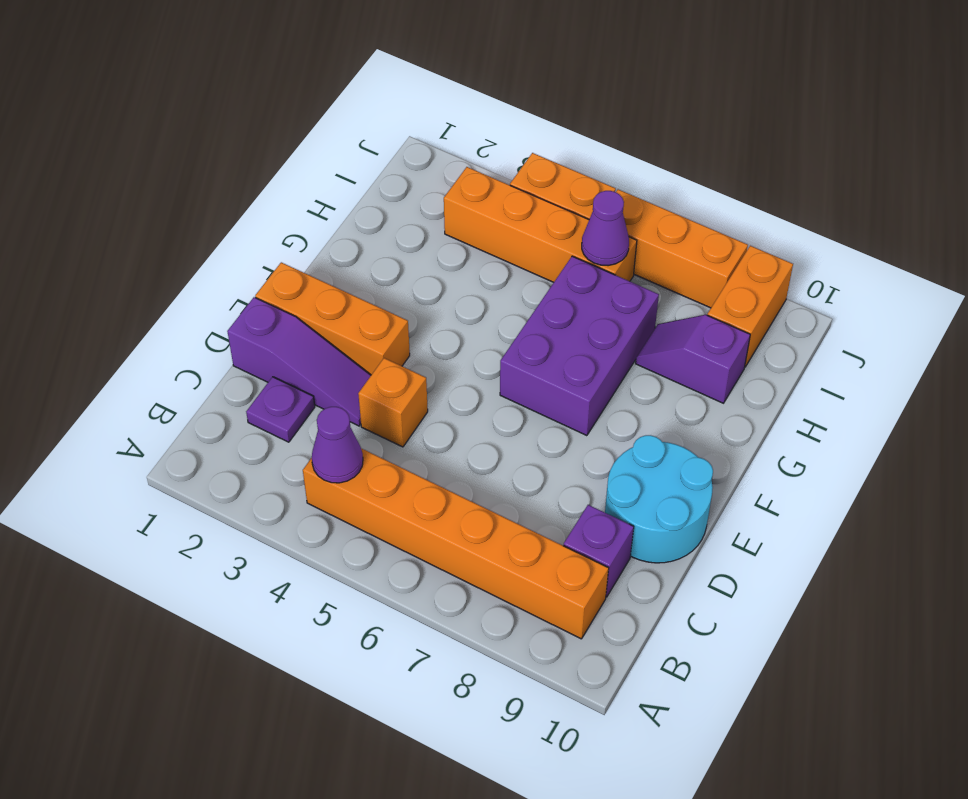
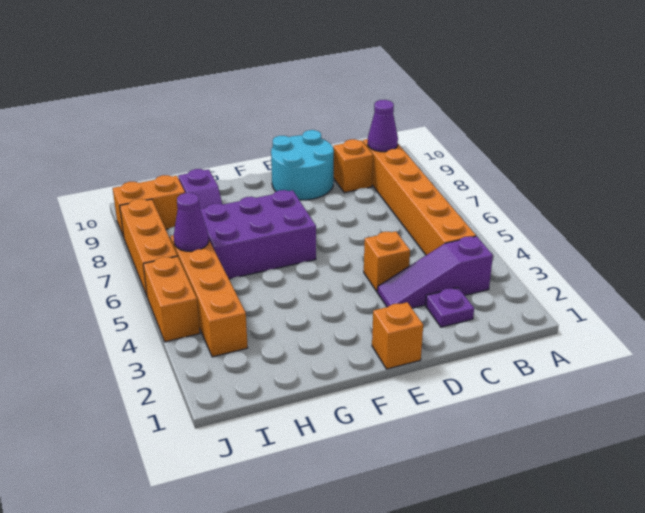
purple 1x1 cone [312,407,363,483] -> purple 1x1 cone moved to [368,100,398,152]
purple 1x1 brick [563,505,634,597] -> orange 1x1 brick [333,139,373,193]
purple 1x3 slope [227,297,371,426] -> purple 1x3 slope turned to [377,236,493,308]
orange 1x3 brick [255,262,410,375] -> orange 1x1 brick [372,302,423,369]

